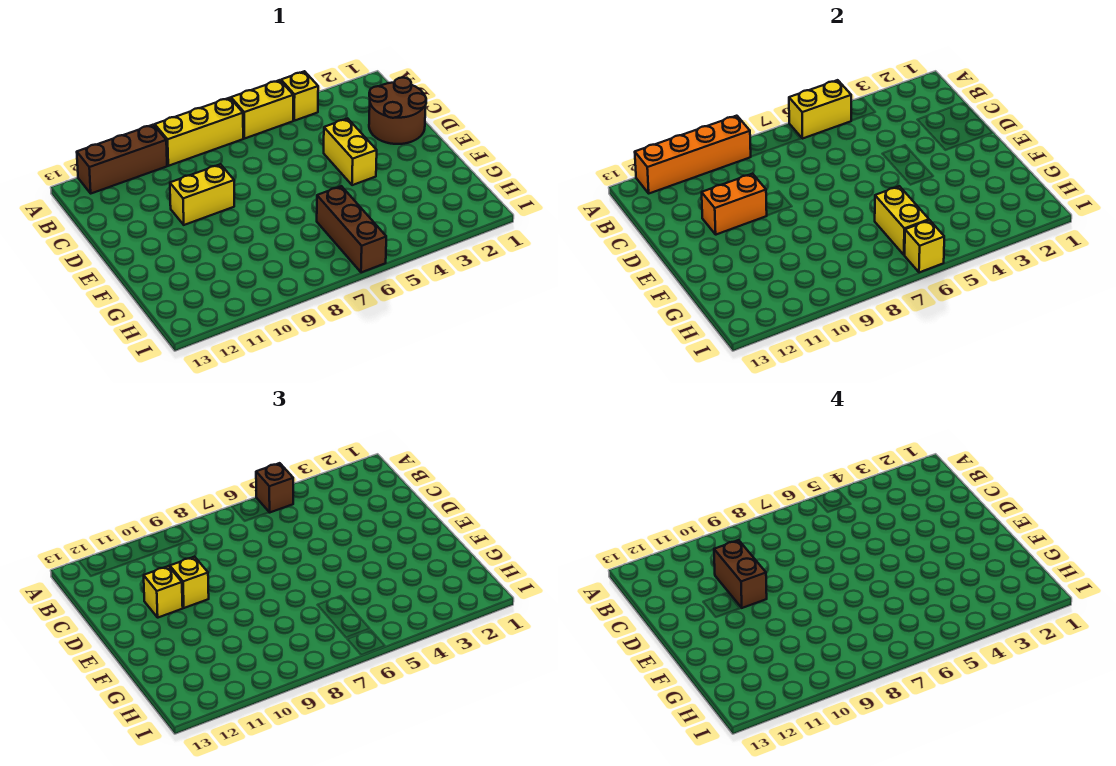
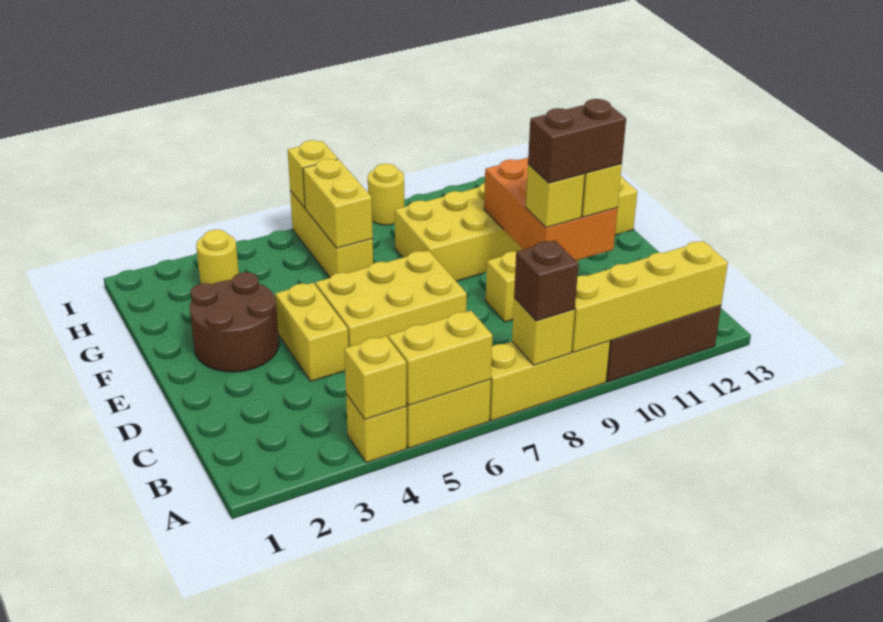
none -> yellow 1x1 brick [344,336,406,419]
brown 1x1 brick [256,463,293,512] -> brown 1x1 brick moved to [514,241,578,321]
none -> yellow 1x1 brick [512,298,575,365]
orange 1x4 brick [635,116,751,193] -> yellow 1x4 brick [572,241,728,352]
brown 2x2 round brick [369,78,426,144] -> brown 2x2 round brick moved to [190,272,279,372]
brown 1x2 brick [714,540,767,608] -> brown 1x2 brick turned to [528,99,626,183]
none -> yellow 2x3 brick [315,251,467,347]
orange 1x2 brick [702,174,767,235] -> orange 2x3 brick [484,158,618,260]
none -> yellow 2x6 brick [395,176,637,281]
brown 1x3 brick [317,186,386,272] -> yellow 1x3 brick [290,191,373,277]
none -> yellow 1x1 round brick [196,230,239,284]
none -> yellow 1x1 round brick [368,164,404,225]

